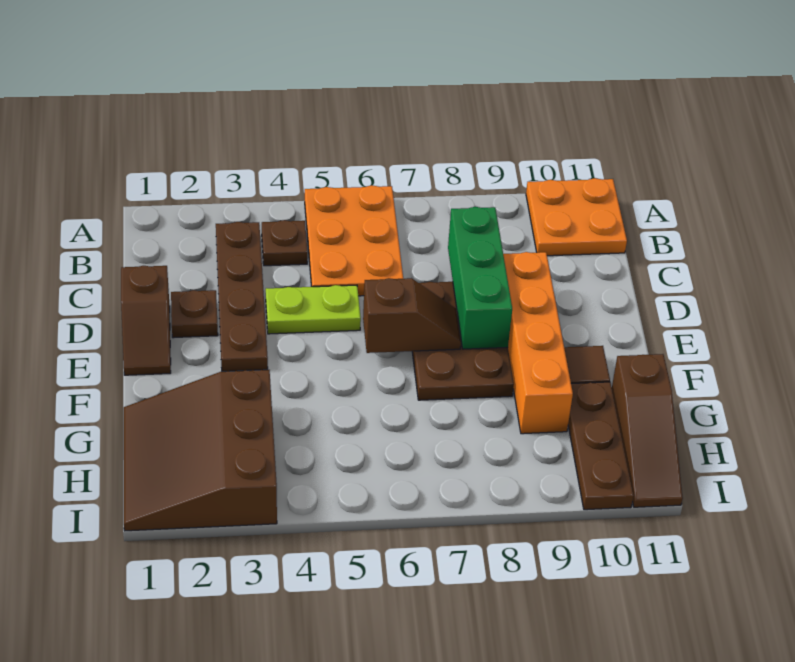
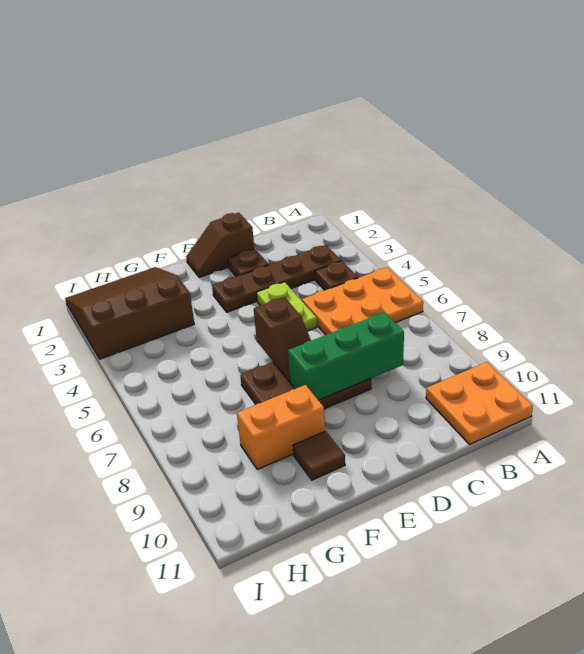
orange 1x4 brick [503,252,573,434] -> orange 1x2 brick [237,385,325,469]
brown 1x3 plate [568,382,634,510] -> none
brown 1x3 slope [612,354,683,507] -> none

